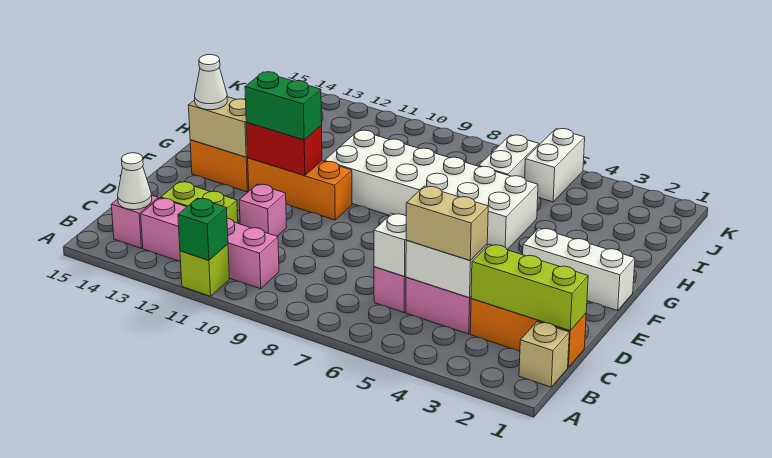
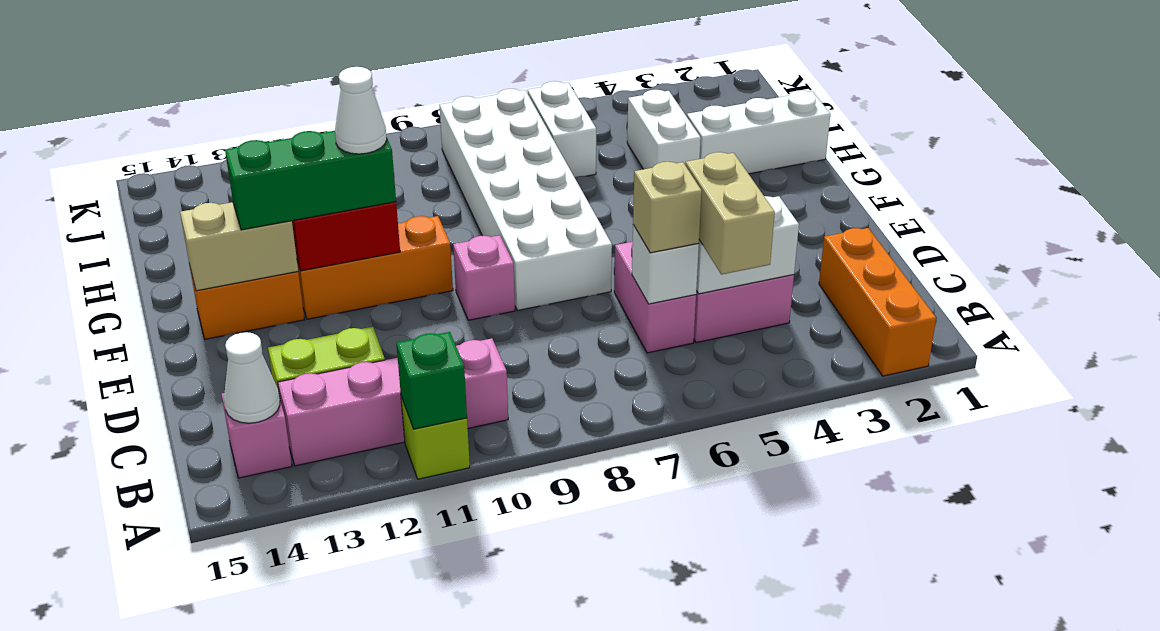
tan 1x1 brick [519,322,569,387] -> tan 1x1 brick moved to [633,162,702,253]
orange 1x3 brick [470,299,586,367] -> orange 1x3 brick turned to [819,228,936,376]
lime 1x3 brick [471,244,588,330] -> none
tan 1x2 brick [406,186,488,261] -> tan 1x2 brick turned to [685,152,775,275]
pink 1x1 brick [239,184,287,236] -> pink 1x1 brick moved to [453,235,515,320]
white 1x3 brick [523,228,635,311] -> white 1x3 brick moved to [687,90,830,174]
green 1x2 brick [245,72,322,140] -> green 1x3 brick [225,131,396,230]
white 1x1 cone [195,54,227,110] -> white 1x1 cone moved to [335,67,387,154]
white 2x6 brick [324,130,538,250] -> white 2x6 brick turned to [440,89,612,310]
white 1x2 brick [525,129,585,202] -> white 1x2 brick moved to [627,90,701,169]

